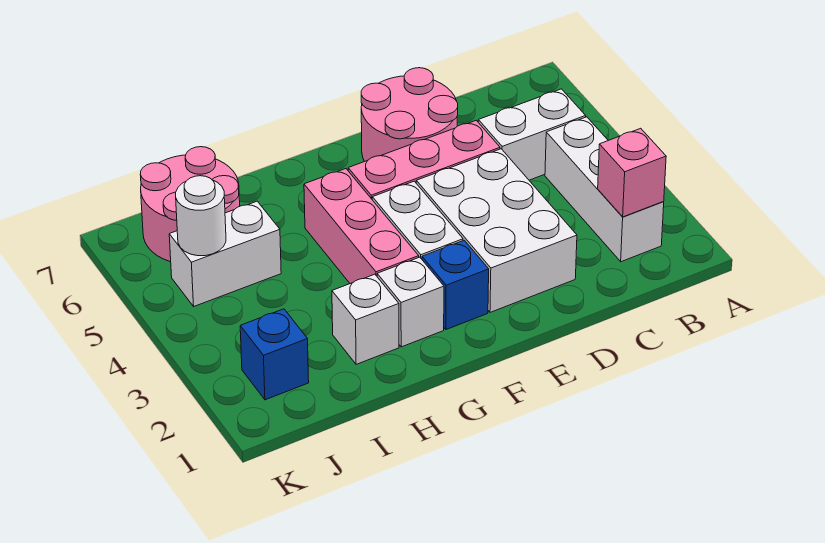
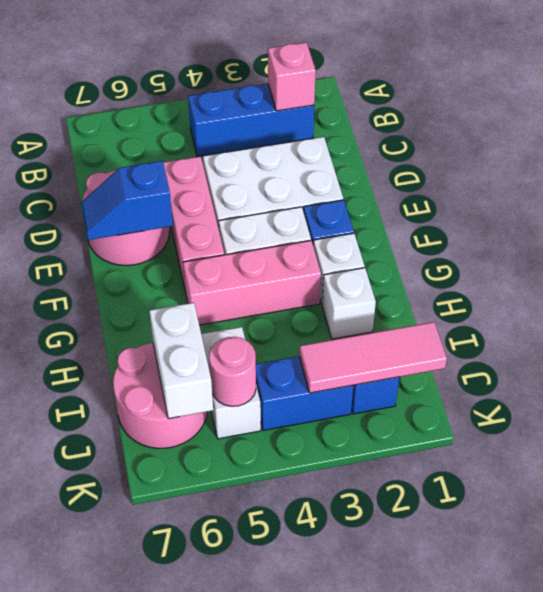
white 1x3 brick [545,117,664,262] -> blue 1x3 brick [188,84,314,157]
white 1x2 brick [478,89,586,180] -> white 1x2 brick moved to [149,303,213,419]
none -> blue 1x2 slope [81,161,173,240]
none -> pink 1x3 tile [299,322,447,393]
none -> blue 1x2 brick [256,356,353,430]
white 1x1 round brick [176,176,226,256] -> pink 1x1 round brick [209,337,256,406]

